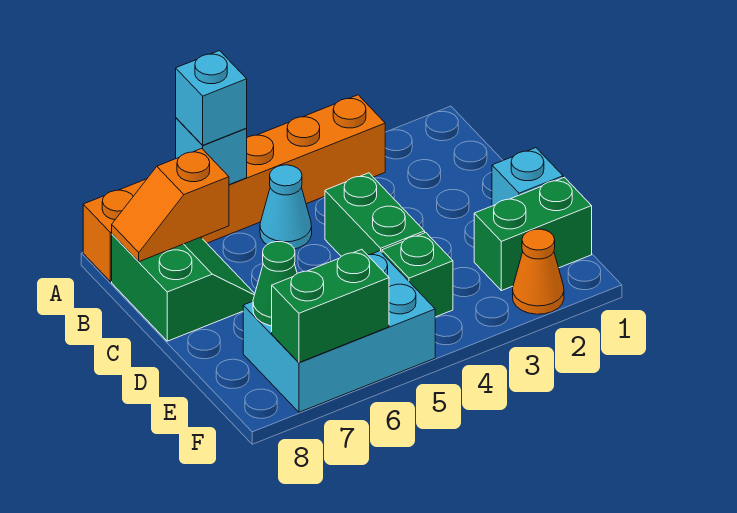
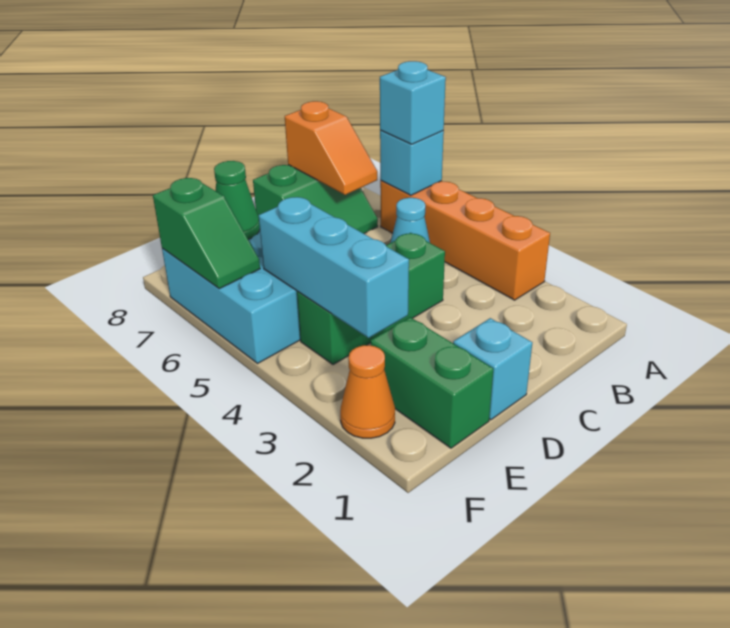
orange 1x6 brick [83,95,385,282] -> orange 1x4 brick [380,181,550,300]
orange 1x2 slope [112,148,229,262] -> orange 1x2 slope turned to [285,101,377,195]
none -> cyan 1x3 brick [259,197,409,338]
green 1x2 brick [272,249,389,363] -> green 1x2 slope [153,178,260,289]

